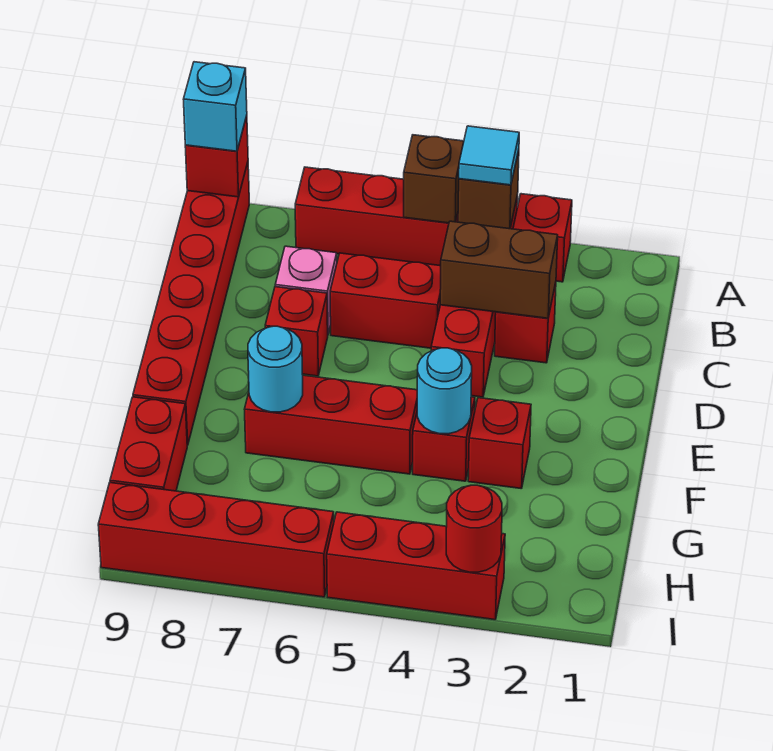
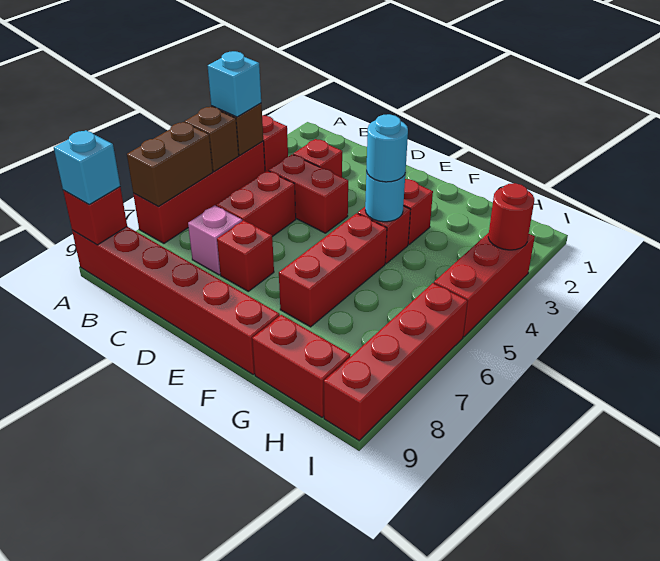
cyan 1x1 tile [459,126,519,185] -> cyan 1x1 brick [208,51,261,117]
brown 1x2 brick [440,221,558,318] -> brown 1x2 brick moved to [127,122,213,207]
cyan 1x1 round brick [248,326,303,412] -> cyan 1x1 round brick moved to [366,114,408,182]

